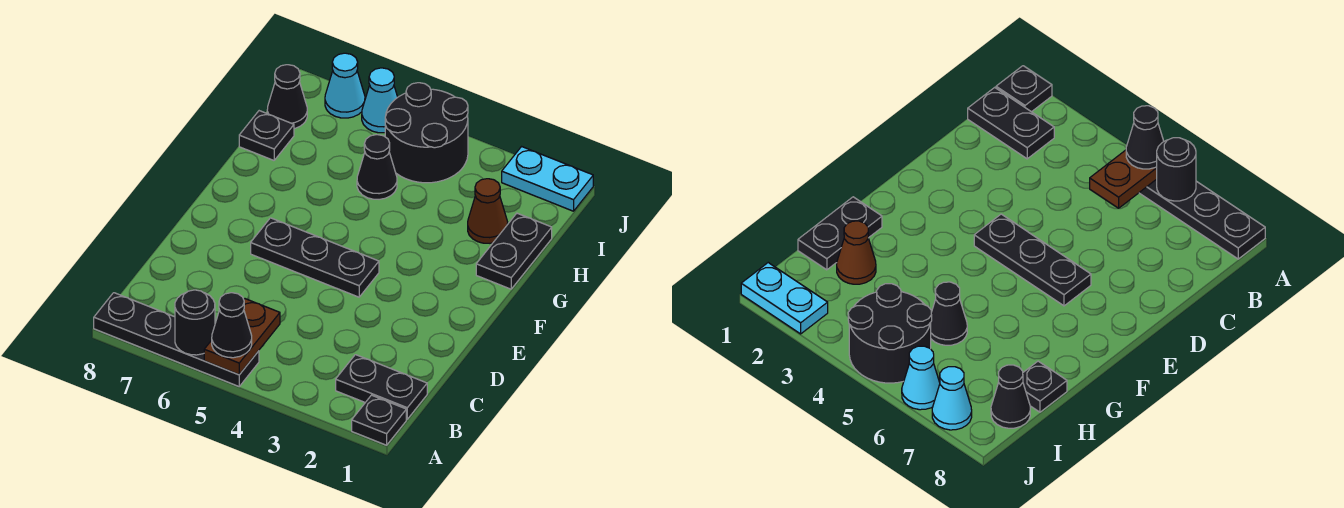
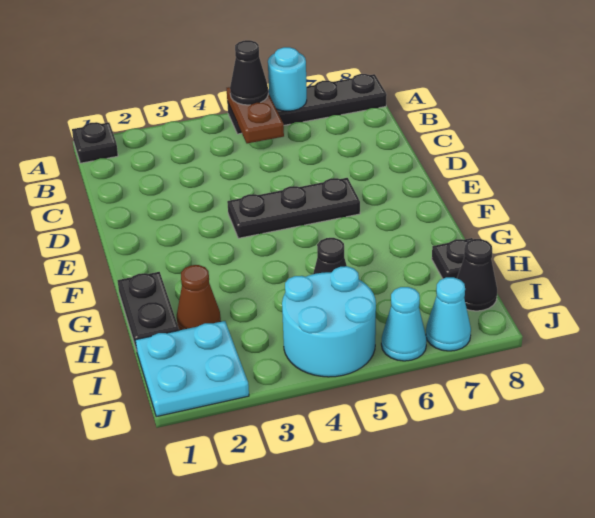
black 1x1 round brick [175,290,215,355] -> cyan 1x1 round brick [268,47,307,111]
black 1x2 plate [336,355,427,419] -> none
black 2x2 round brick [385,83,468,183] -> cyan 2x2 round brick [282,266,376,377]
cyan 1x2 plate [502,147,593,211] -> cyan 2x2 plate [135,321,249,417]

